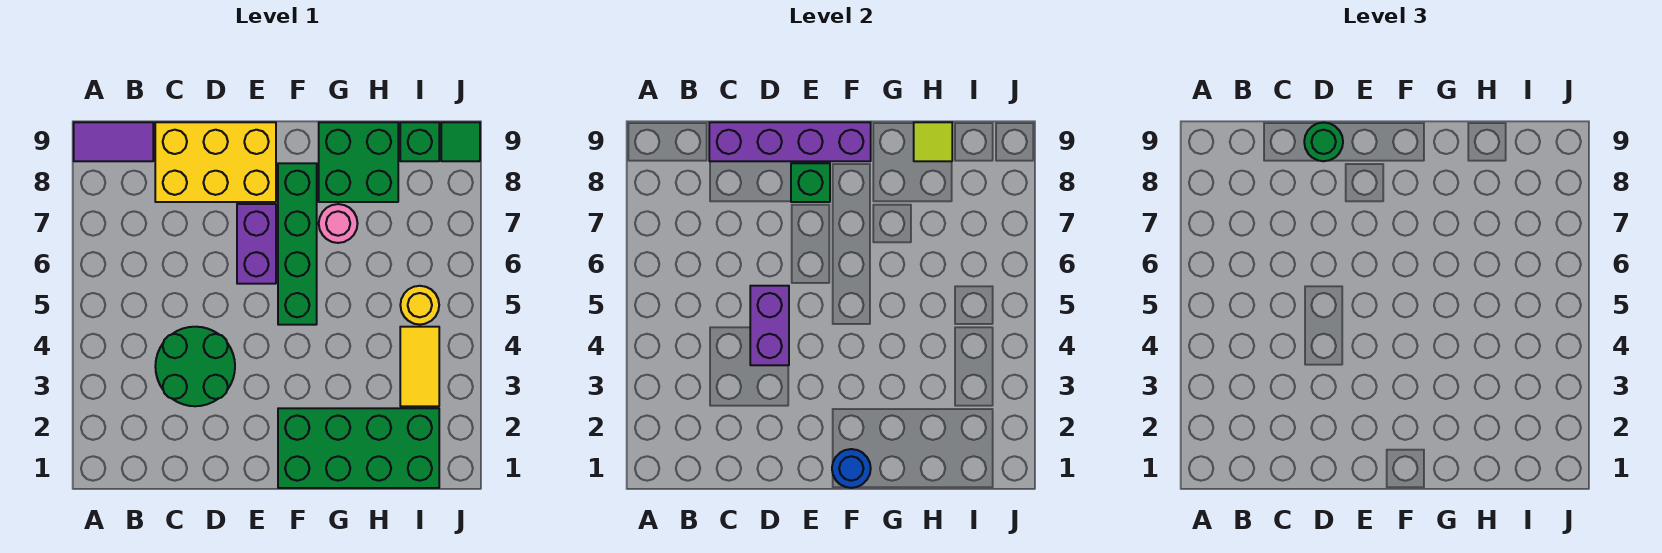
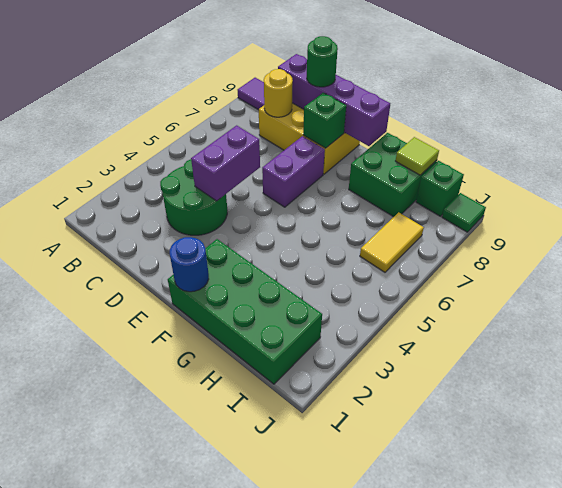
green 1x4 brick [278,163,317,325] -> none
pink 1x1 round brick [319,204,358,243] -> none
yellow 1x2 tile [400,327,439,406] -> yellow 1x2 tile moved to [360,212,424,272]
yellow 1x1 round brick [400,286,439,325] -> yellow 1x1 round brick moved to [264,69,293,117]

